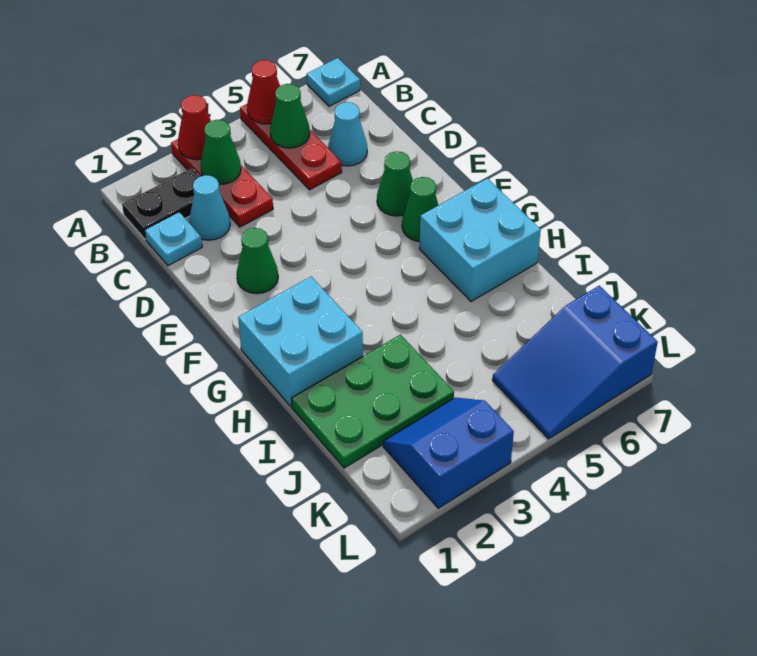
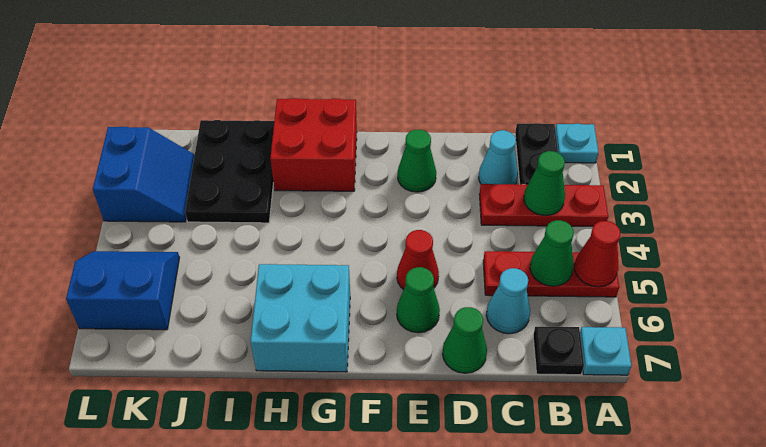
red 1x1 cone [178,95,211,160] -> red 1x1 cone moved to [397,230,439,290]
none -> black 1x1 plate [533,327,584,375]
cyan 1x1 plate [145,212,202,266] -> cyan 1x1 plate moved to [555,124,598,163]
green 1x1 cone [402,177,438,242] -> green 1x1 cone moved to [443,307,487,373]
cyan 2x2 brick [238,277,363,407] -> red 2x2 brick [270,98,357,191]
green 2x3 plate [291,335,454,468] -> black 2x3 plate [185,120,274,223]
blue 2x3 slope [492,286,658,439] -> blue 2x2 slope [66,251,180,330]

